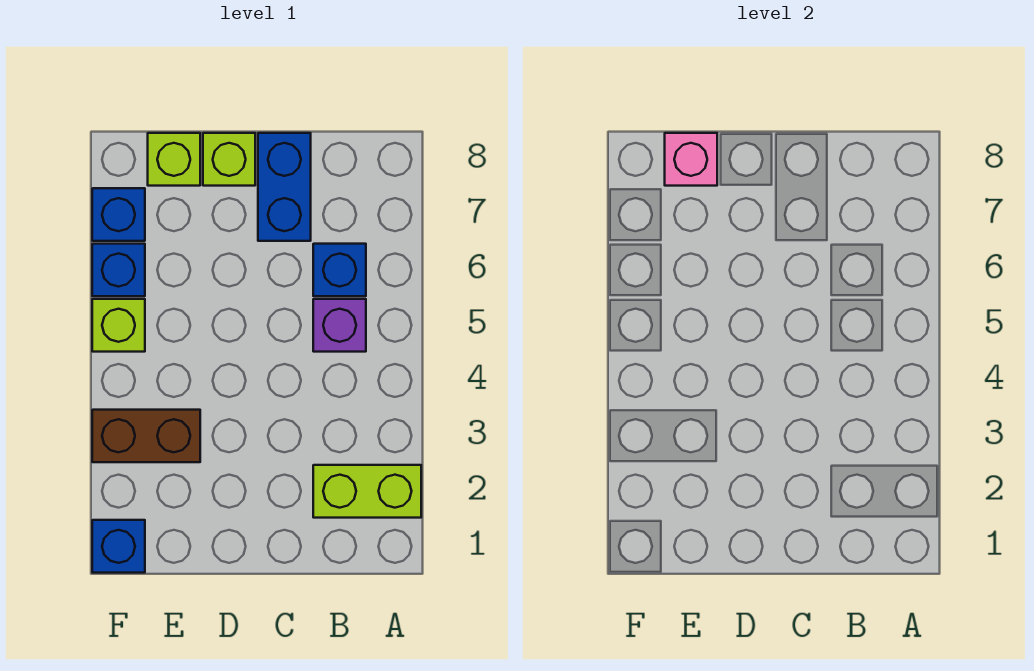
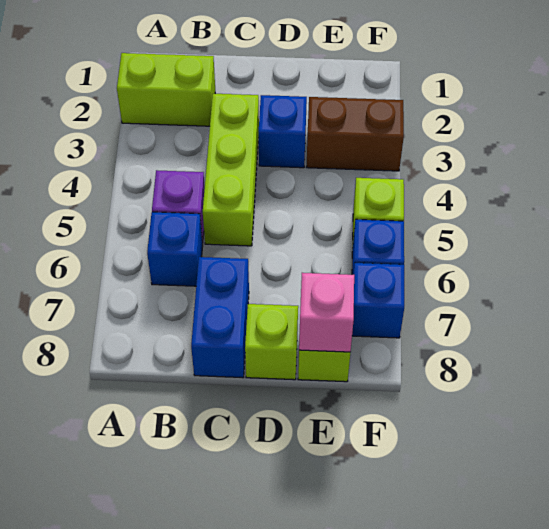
none -> lime 1x3 brick [203,94,259,246]
blue 1x1 brick [92,520,145,573] -> blue 1x1 brick moved to [259,95,307,168]

